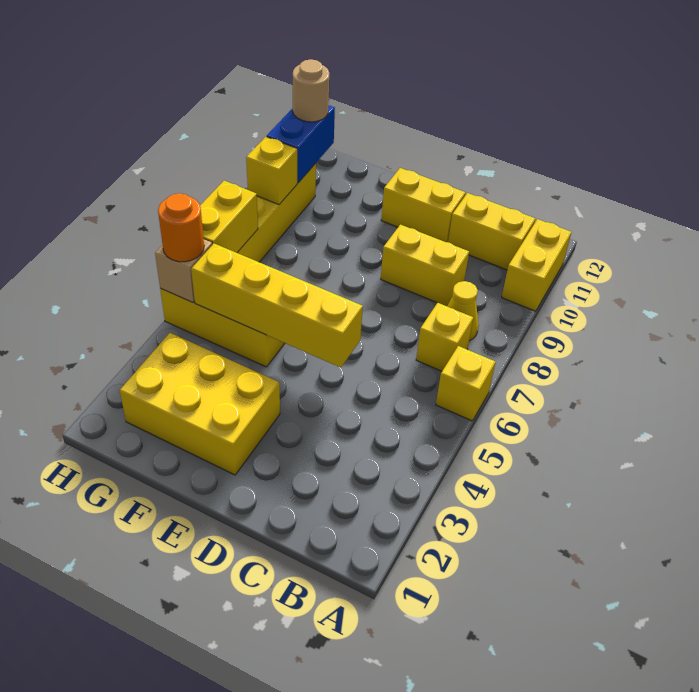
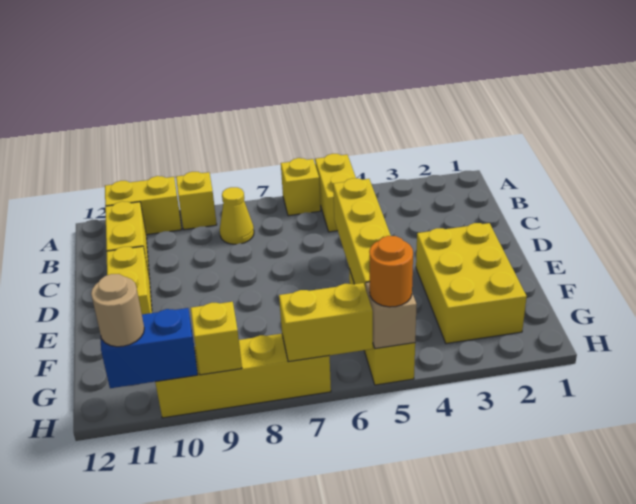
yellow 1x1 brick [416,303,473,371] -> yellow 1x1 brick moved to [176,172,217,230]
yellow 1x2 brick [381,225,469,306] -> yellow 1x2 brick moved to [315,154,356,232]

